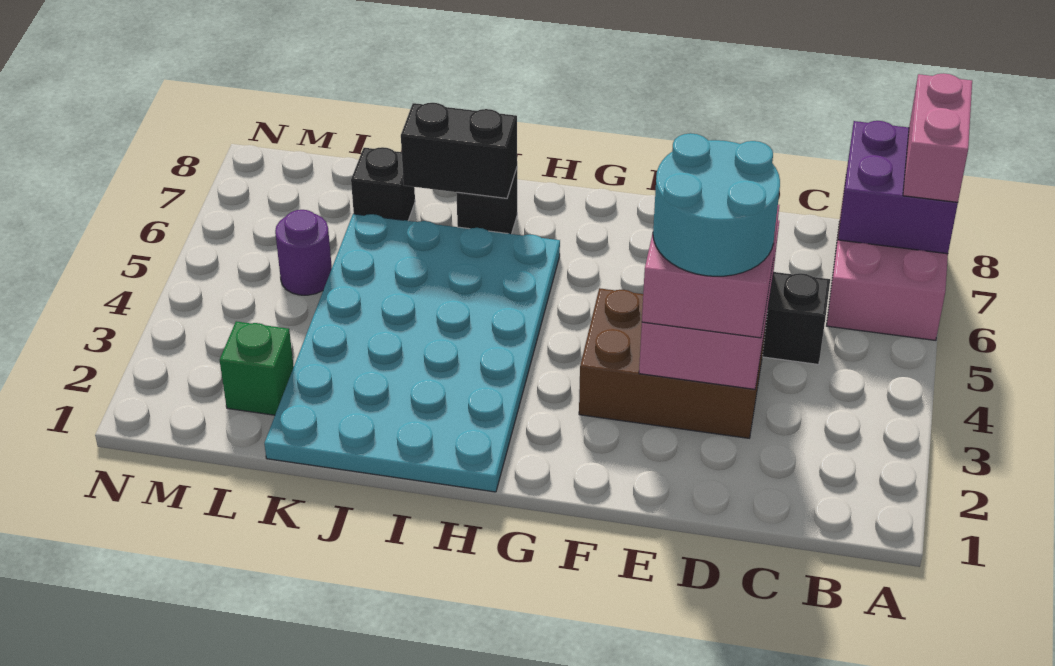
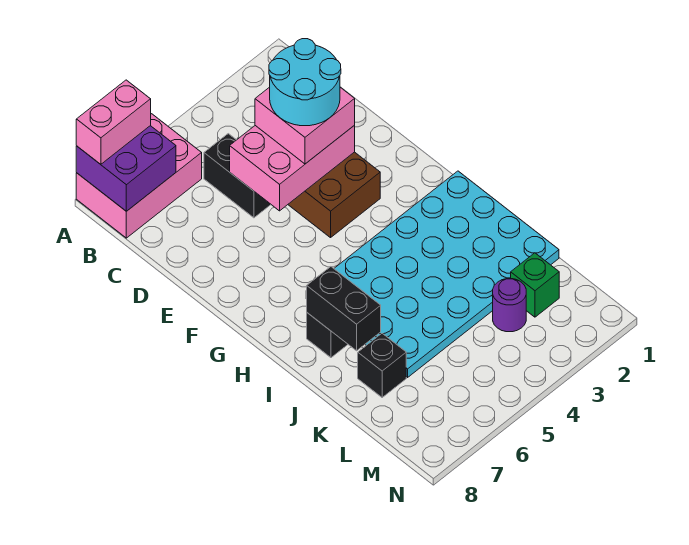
purple 1x1 round brick [275,210,332,295] -> purple 1x1 round brick moved to [493,279,526,332]

